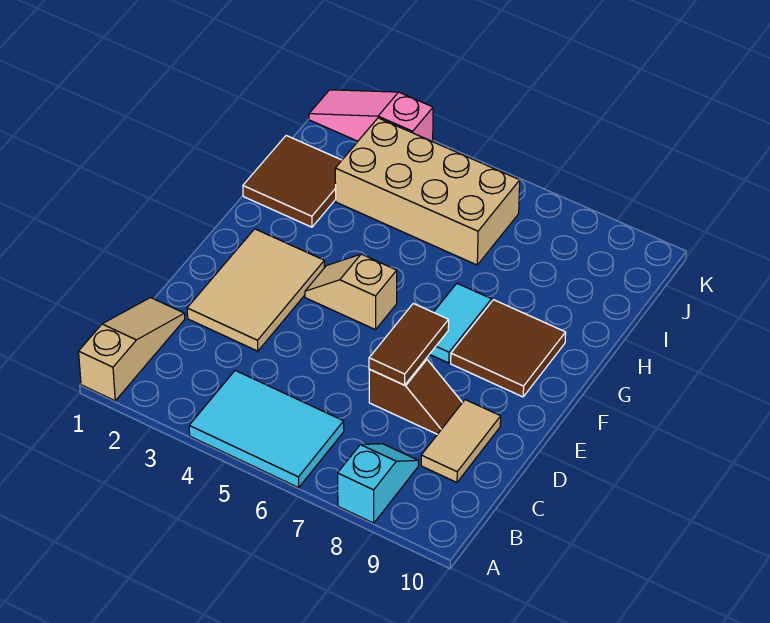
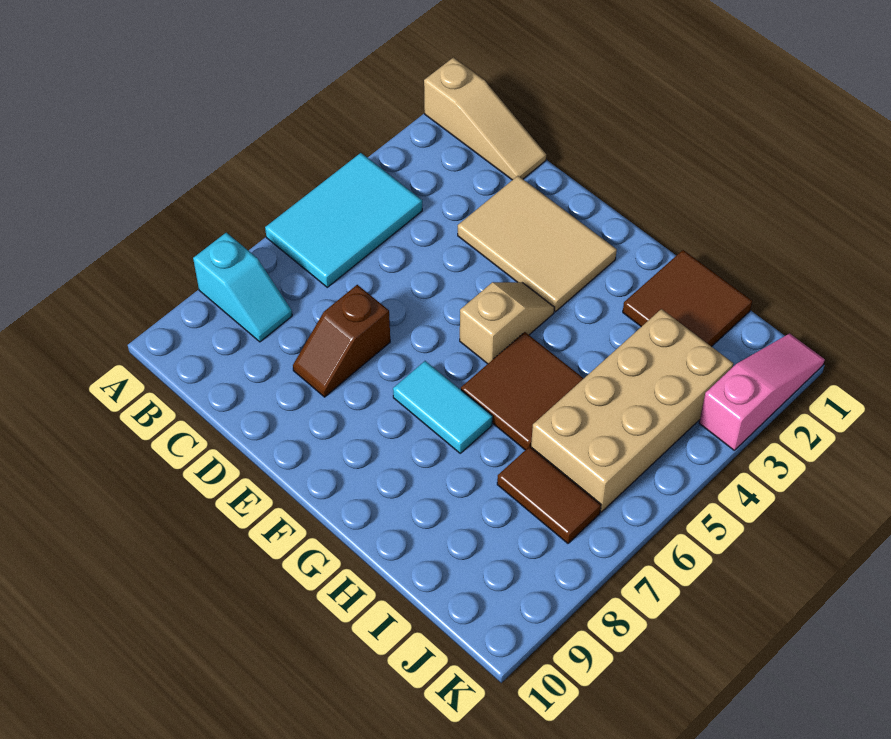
tan 1x2 tile [421,400,501,482] -> none
brown 1x2 tile [369,303,449,385] -> brown 1x2 tile moved to [497,446,601,543]
brown 2x2 tile [451,300,566,397] -> brown 2x2 tile moved to [461,332,584,450]

